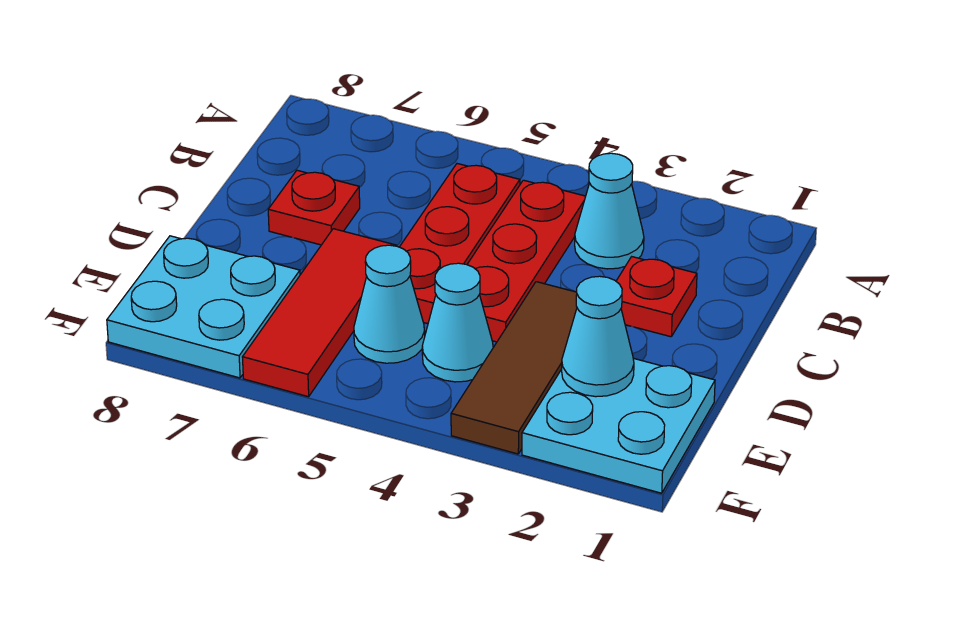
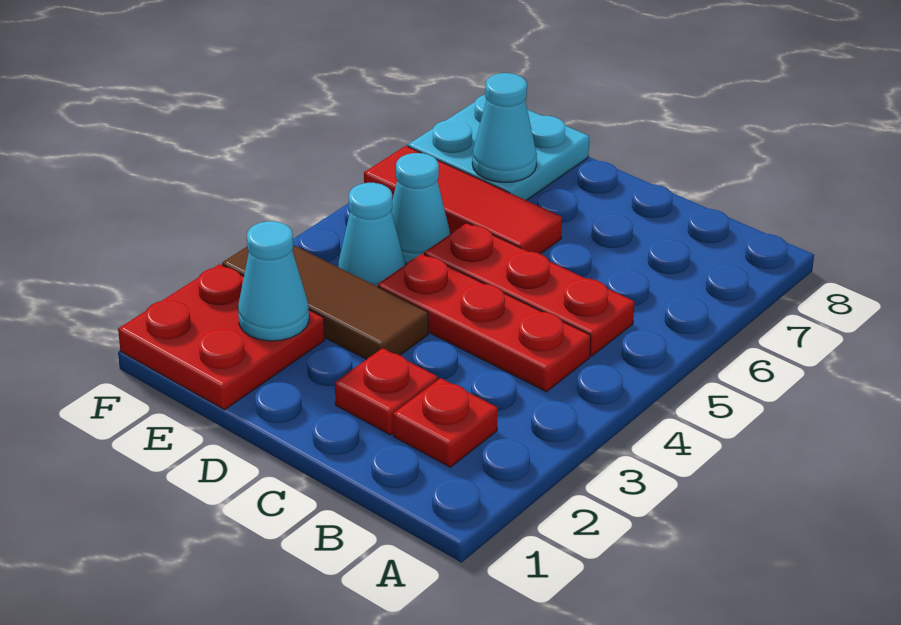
cyan 1x1 cone [575,153,644,269] -> cyan 1x1 cone moved to [472,73,537,182]
red 1x1 plate [268,170,360,245] -> red 1x1 plate moved to [393,378,498,467]
cyan 2x2 plate [522,358,715,493] -> red 2x2 plate [118,264,325,410]

